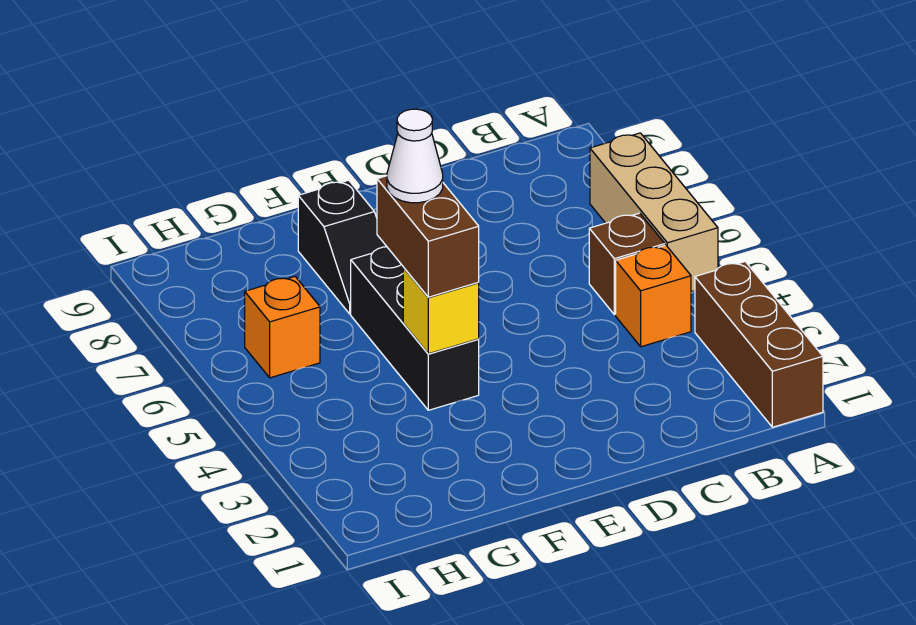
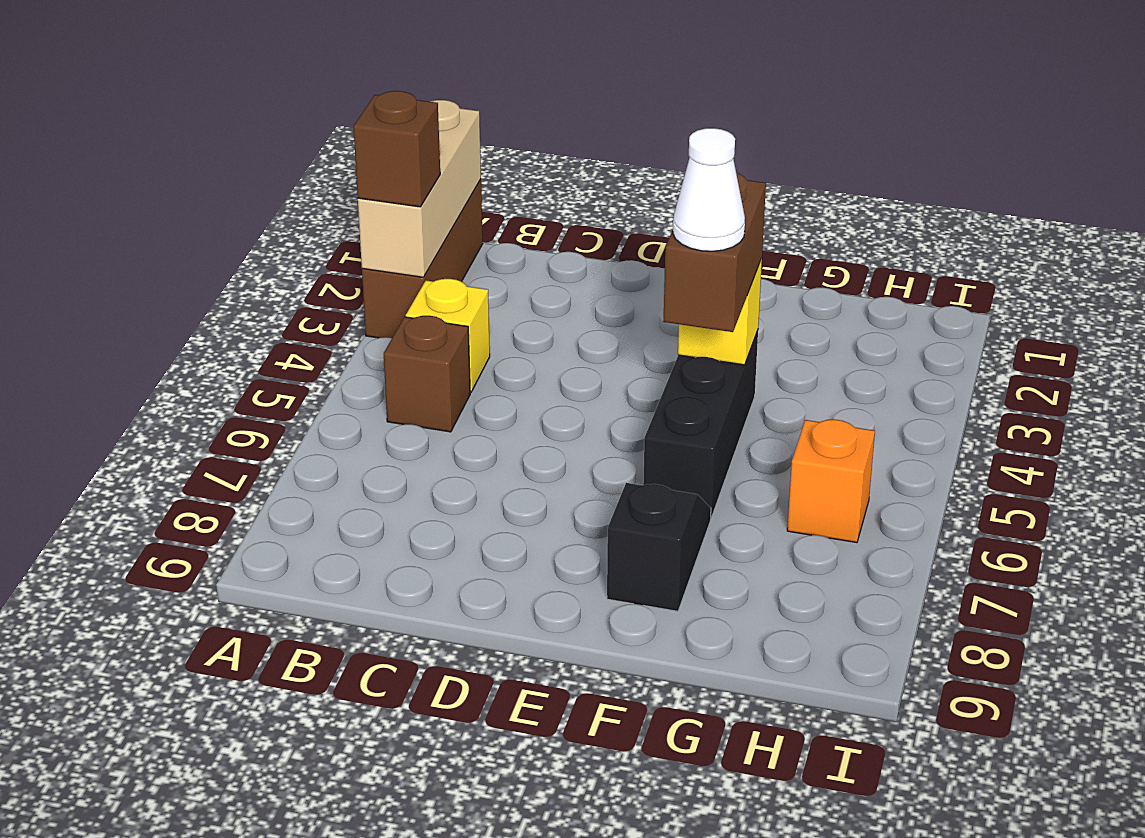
none -> brown 1x1 brick [353,91,440,207]
tan 1x3 brick [590,133,718,292] -> tan 1x3 brick moved to [358,100,481,277]
orange 1x1 brick [616,245,691,347] -> yellow 1x1 brick [406,279,490,393]

